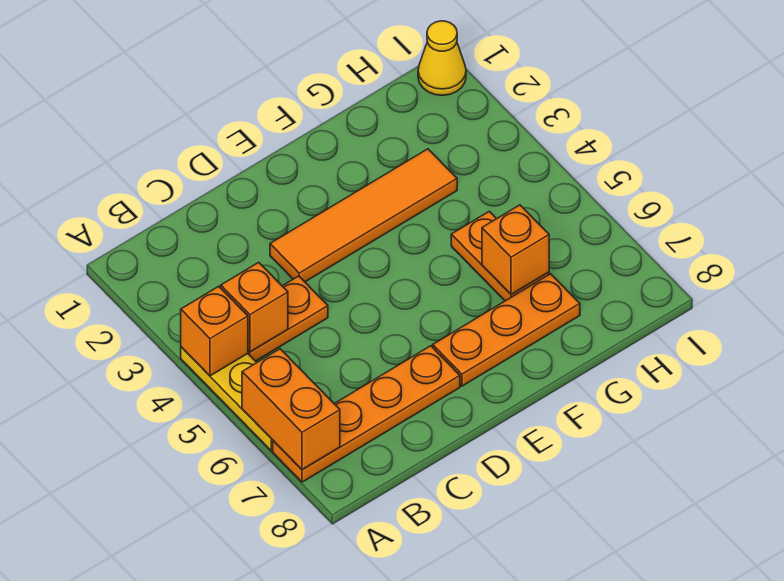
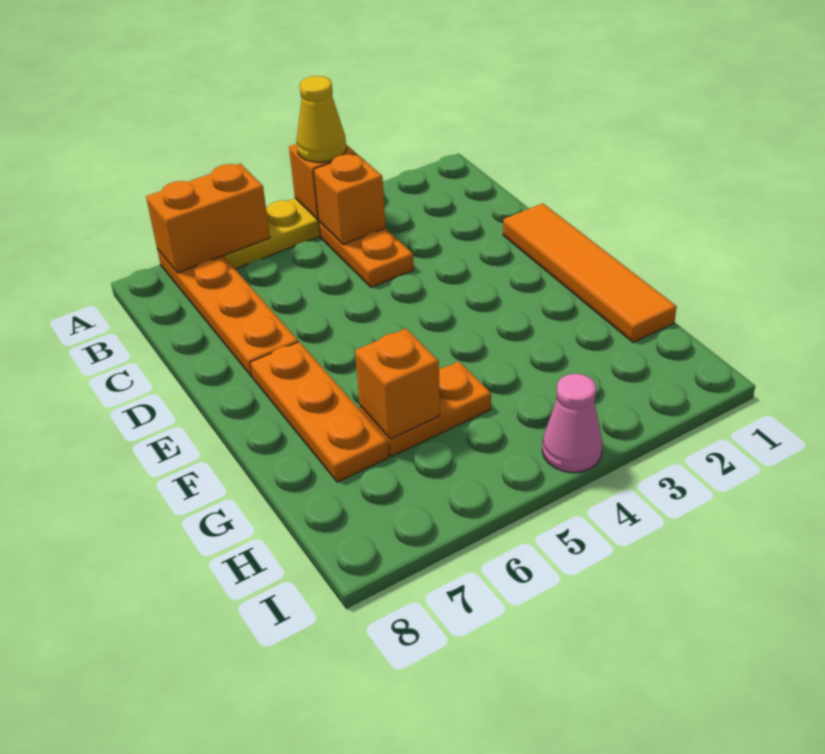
orange 1x4 tile [270,149,457,282] -> orange 1x4 tile moved to [503,203,677,342]
yellow 1x1 cone [418,21,466,95] -> yellow 1x1 cone moved to [297,76,346,162]
none -> pink 1x1 cone [542,374,603,473]

